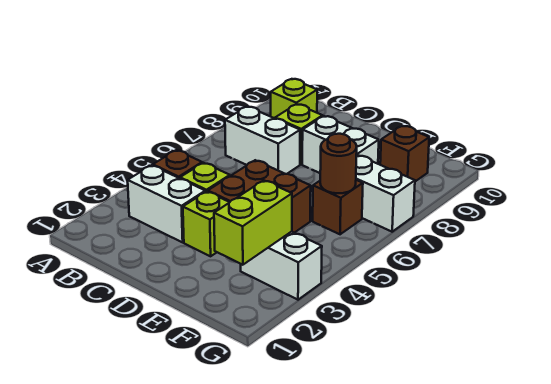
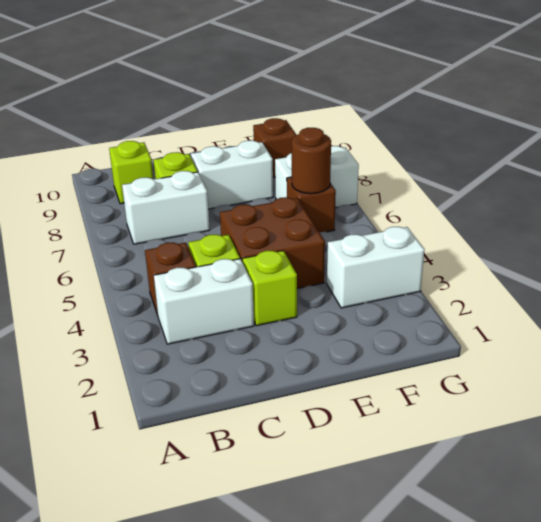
lime 1x2 brick [214,180,292,265] -> none

